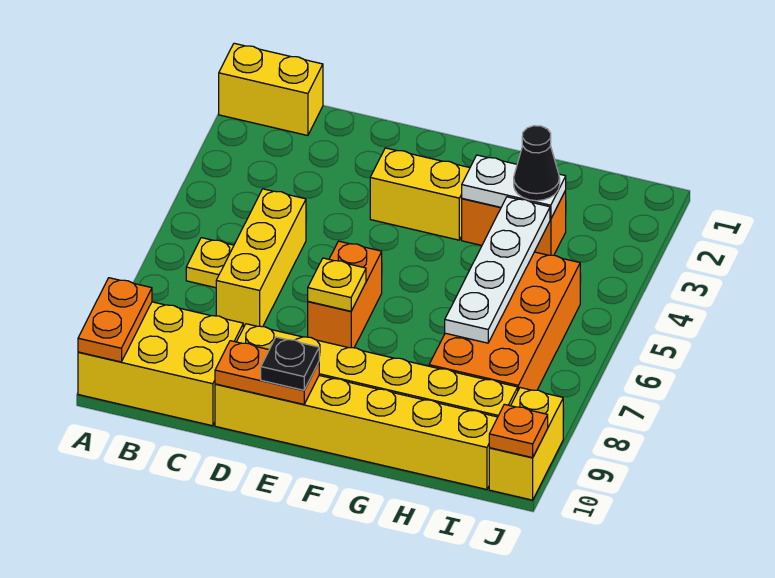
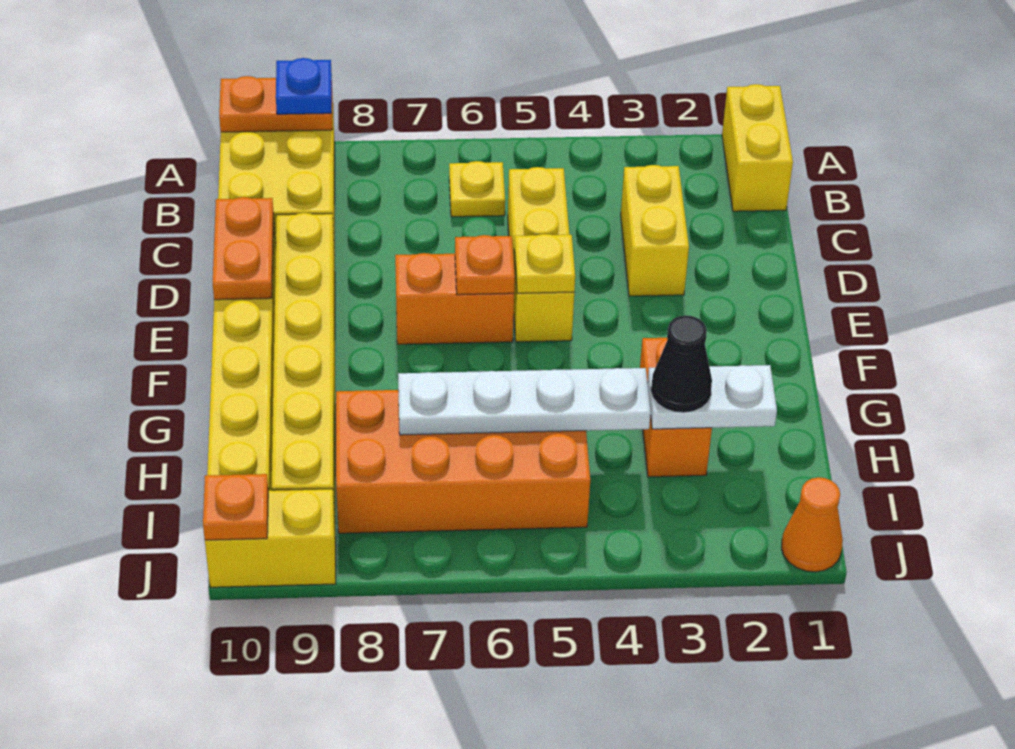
none -> blue 1x1 plate [276,58,332,114]
yellow 1x3 brick [216,189,306,328] -> yellow 1x3 brick turned to [508,167,574,342]
yellow 1x2 brick [370,148,470,240] -> yellow 1x2 brick moved to [621,165,689,296]
none -> orange 1x1 plate [455,235,515,295]
yellow 1x1 plate [308,258,366,311] -> yellow 1x1 plate moved to [514,234,575,293]
black 1x1 plate [261,337,319,390] -> none
white 1x2 plate [462,155,566,219] -> white 1x2 plate turned to [647,365,777,429]
none -> orange 1x1 cone [781,477,843,572]

